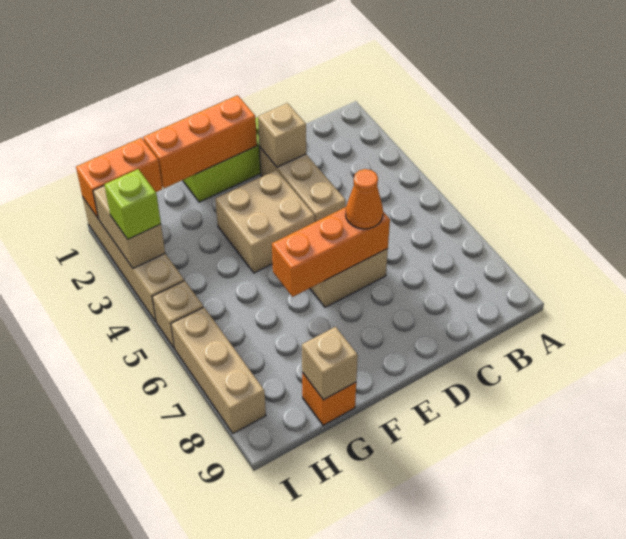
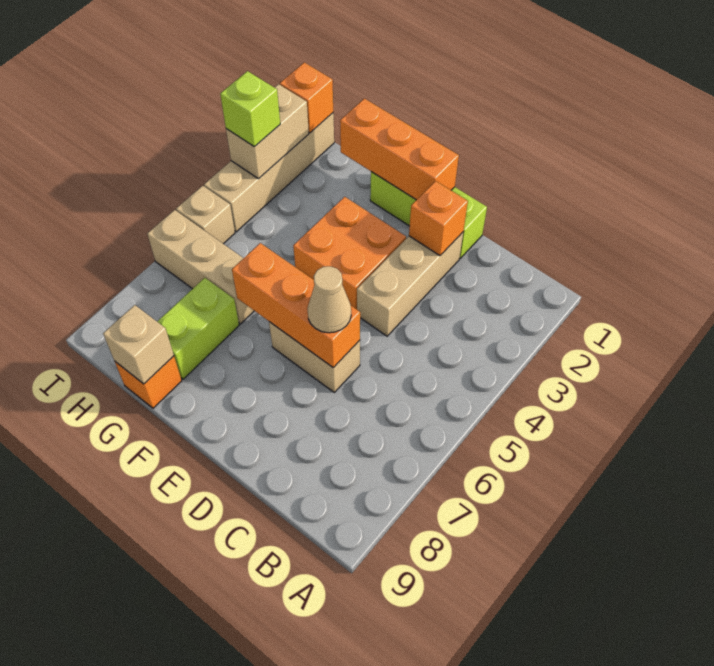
tan 1x1 brick [258,103,306,167] -> orange 1x1 brick [409,181,468,256]
orange 1x1 cone [346,169,383,229] -> tan 1x1 cone [307,266,351,333]
tan 2x2 brick [215,170,315,273] -> orange 2x2 brick [293,197,406,309]
none -> lime 1x2 brick [157,278,239,379]
orange 1x2 brick [76,138,162,219] -> orange 1x1 brick [280,62,333,133]
tan 1x3 brick [171,307,266,433] -> tan 1x3 brick turned to [147,210,254,324]

